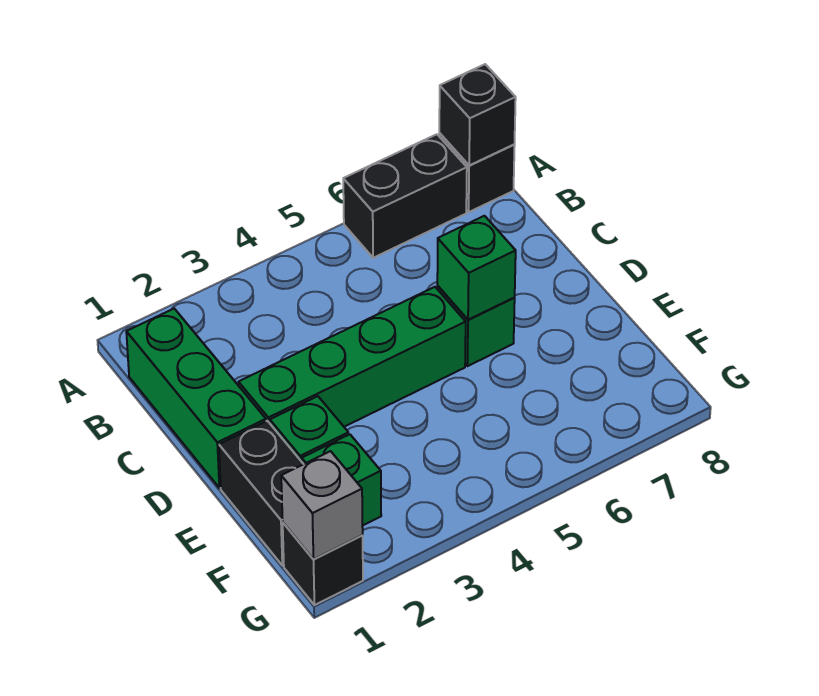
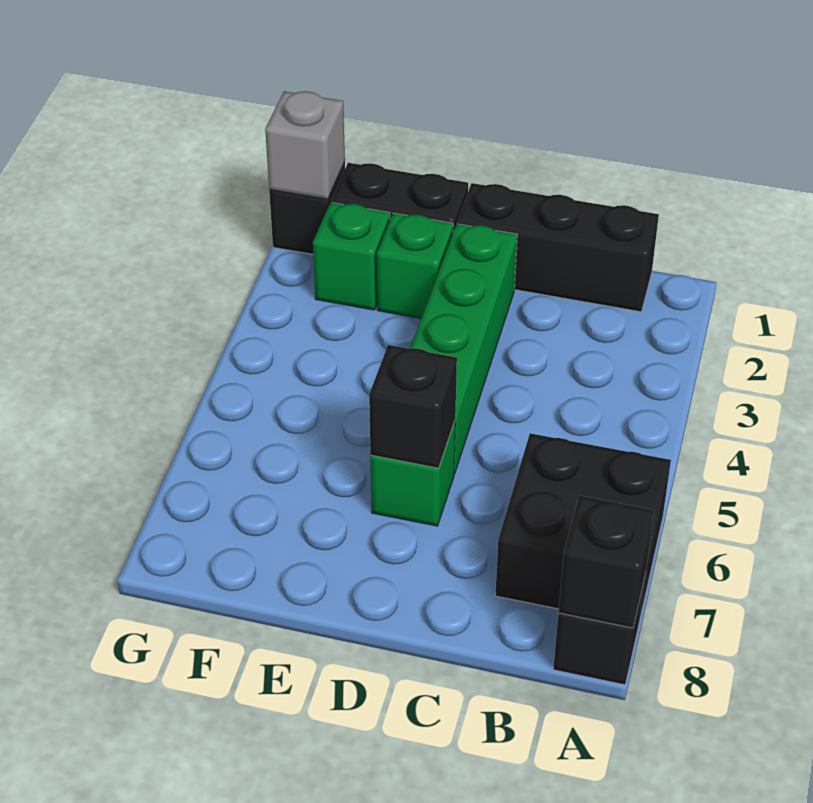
black 1x2 brick [343,134,467,258] -> black 2x2 brick [495,433,671,621]
green 1x3 brick [126,309,266,488] -> black 1x3 brick [457,183,659,312]
green 1x1 brick [437,216,516,320] -> black 1x1 brick [369,345,457,468]

